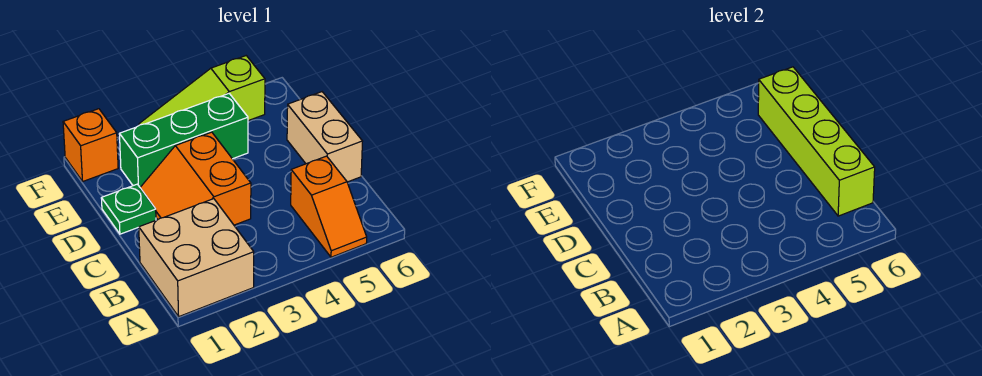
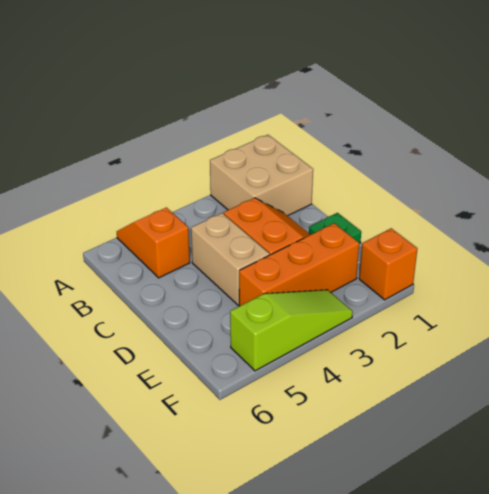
lime 1x4 brick [758,67,875,216] -> none
tan 1x2 brick [287,92,363,182] -> tan 1x2 brick moved to [191,213,270,305]
green 1x3 brick [119,94,248,187] -> orange 1x3 brick [239,223,359,306]

